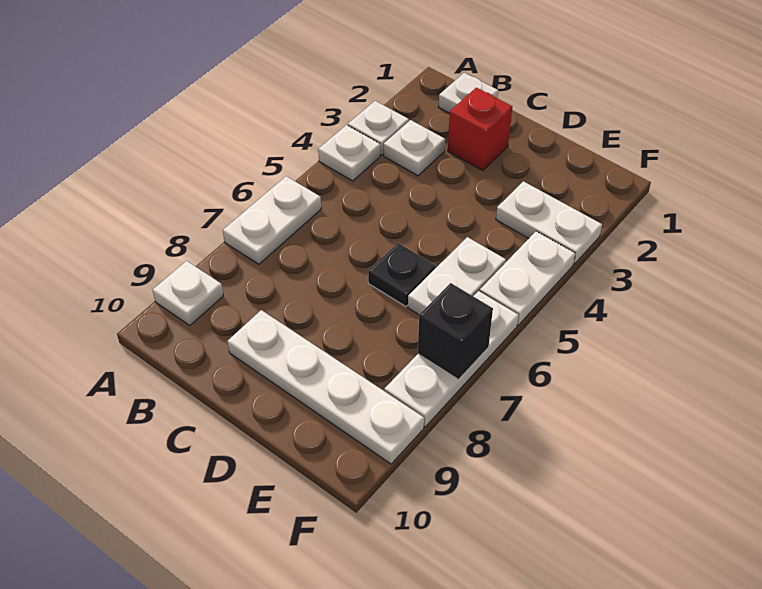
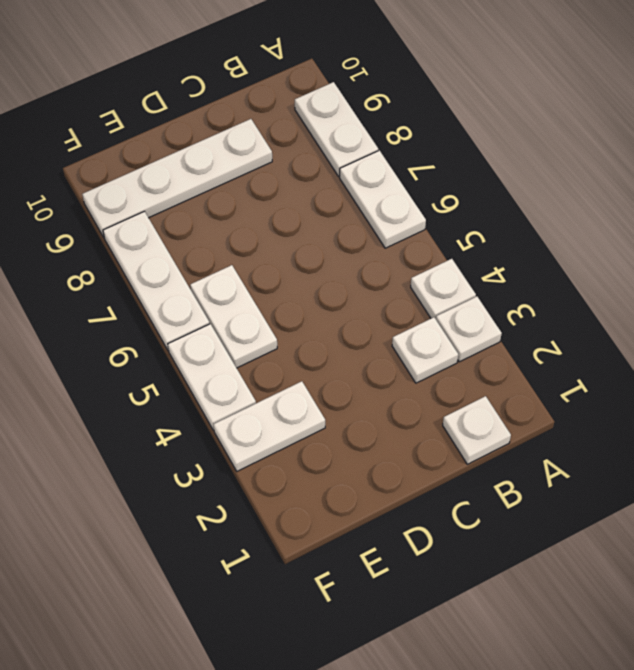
white 1x1 plate [153,261,223,326] -> white 1x2 plate [295,82,378,176]
red 1x1 brick [448,88,512,170] -> none
black 1x1 plate [368,243,436,307] -> none
black 1x1 brick [418,283,493,379] -> none

